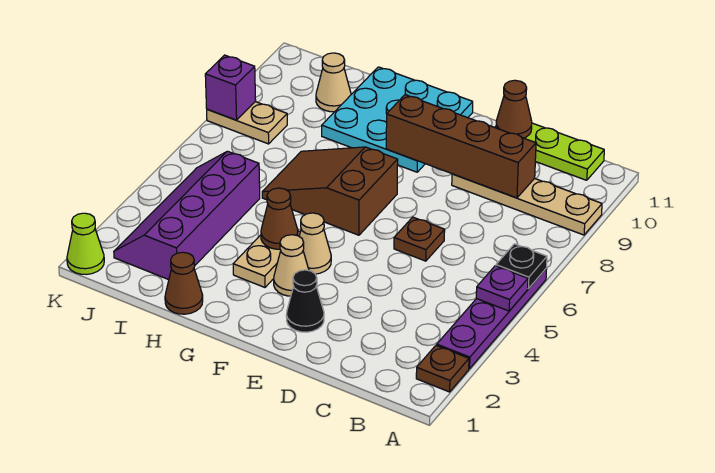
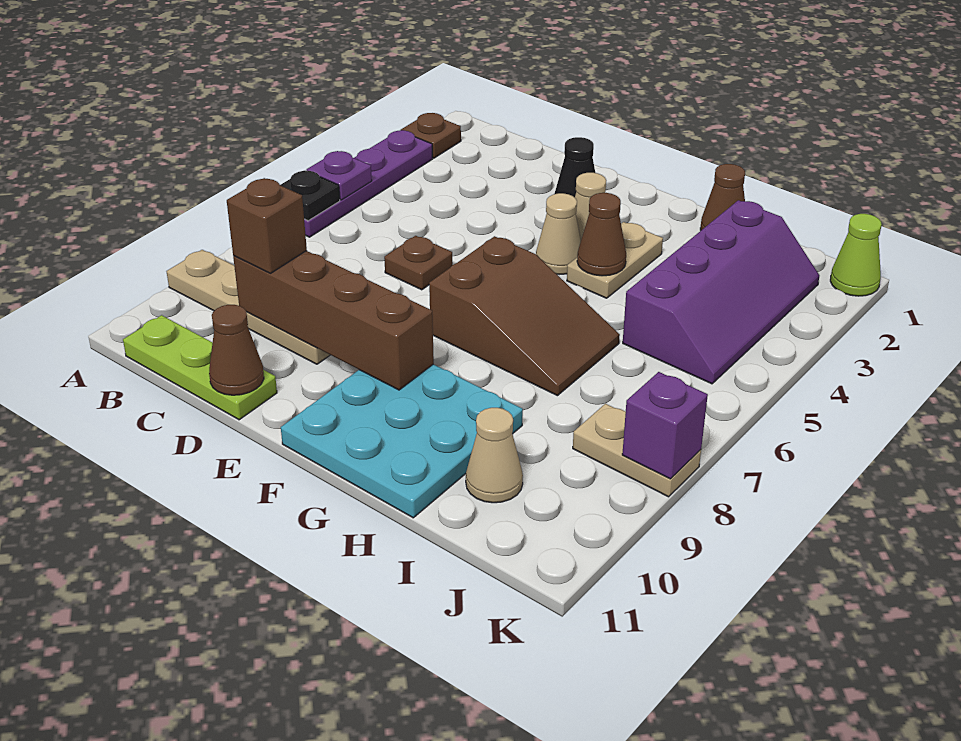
none -> brown 1x1 brick [227,178,307,273]

